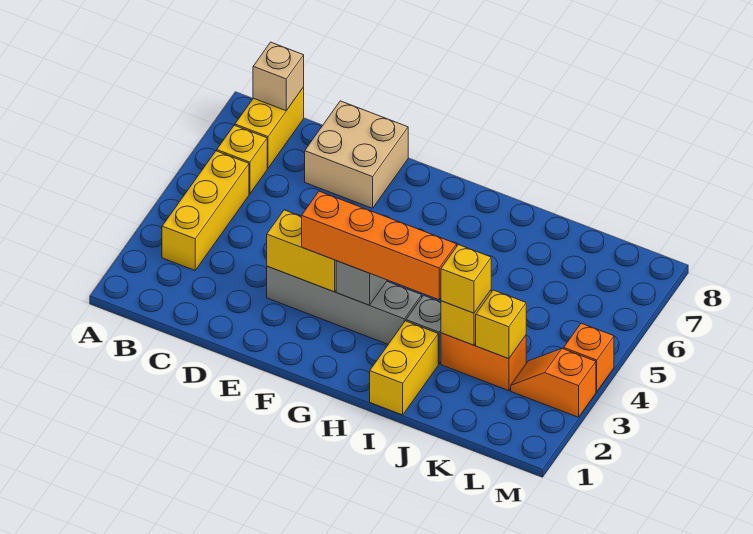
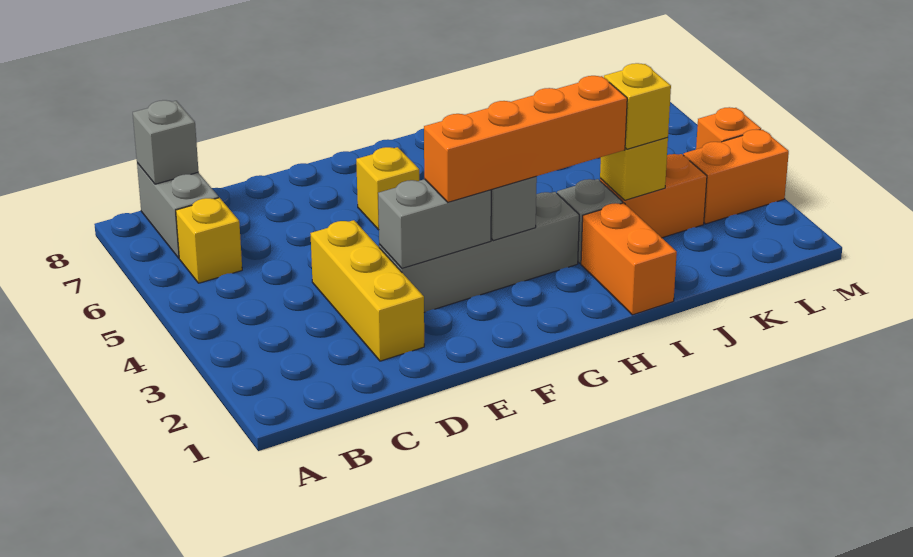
yellow 1x3 brick [162,151,249,270] -> yellow 1x3 brick moved to [310,220,424,361]
yellow 1x2 brick [235,87,304,168] -> grey 1x2 brick [137,163,219,258]
tan 1x1 brick [253,42,304,111] -> grey 1x1 brick [133,100,199,184]
tan 2x2 brick [305,101,408,208] -> none
yellow 1x2 brick [267,210,336,292] -> grey 1x2 brick [378,179,491,268]
yellow 1x2 brick [370,321,438,415] -> orange 1x2 brick [581,203,677,315]
yellow 1x1 brick [476,290,526,359] -> yellow 1x1 brick moved to [356,147,419,230]
orange 1x2 slope [511,349,596,417] -> orange 1x2 brick [683,130,789,224]

